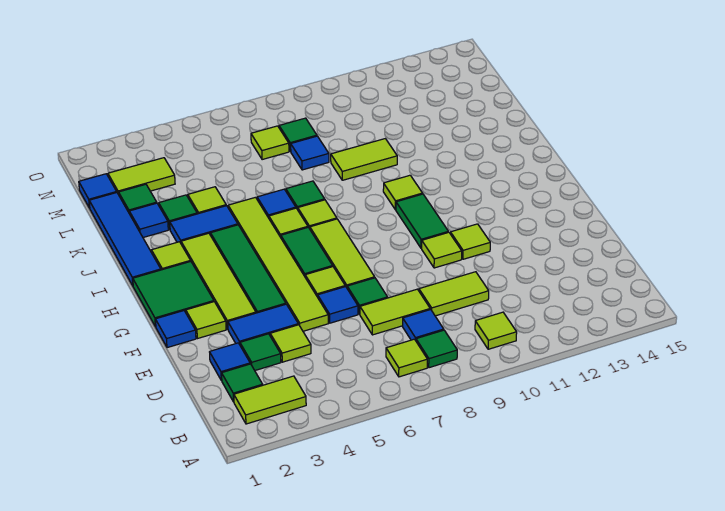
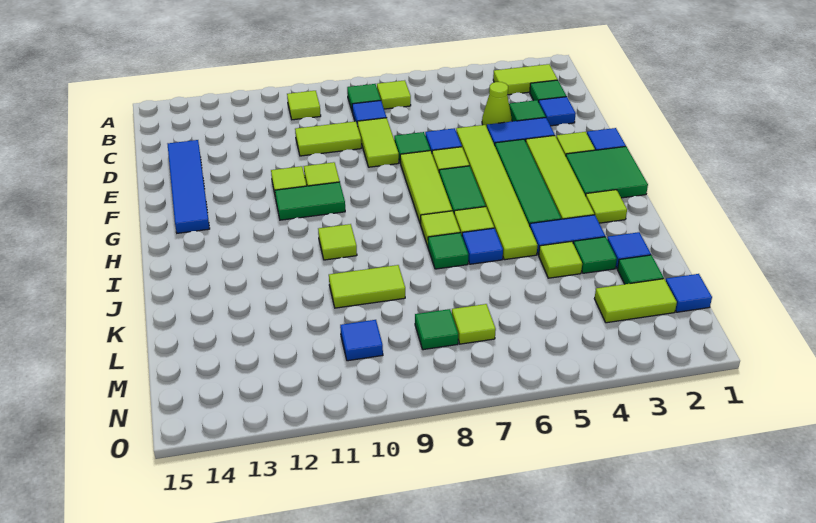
lime 1x1 tile [270,325,311,362] -> lime 1x1 cone [482,82,512,127]
lime 1x2 tile [360,289,430,335] -> lime 1x2 tile turned to [357,118,399,167]
green 1x2 tile [396,194,448,248] -> green 1x2 tile turned to [275,182,345,220]
blue 1x4 tile [89,193,161,285] -> blue 1x4 tile moved to [168,140,210,233]
blue 1x1 tile [291,136,329,170] -> blue 1x1 tile moved to [340,320,383,361]

